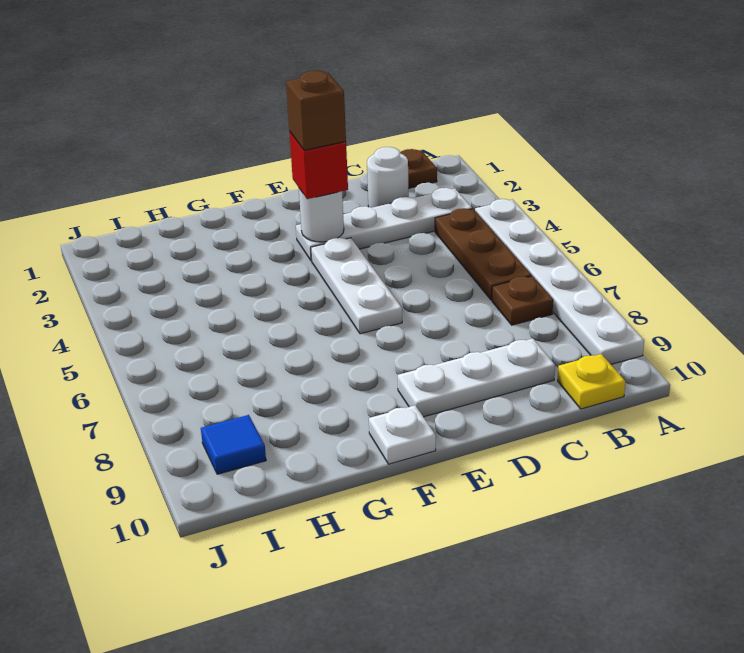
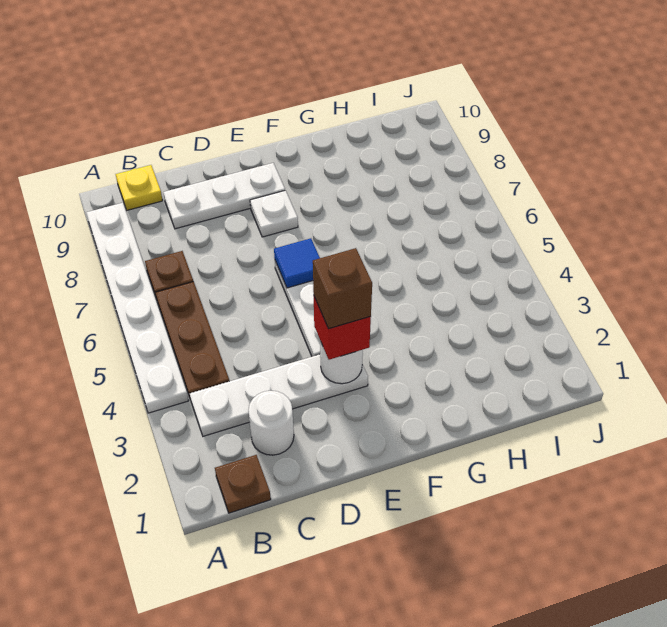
white 1x1 plate [369,405,436,464] -> white 1x1 plate moved to [250,190,298,237]
blue 1x1 tile [201,415,266,474] -> blue 1x1 tile moved to [274,238,320,288]

